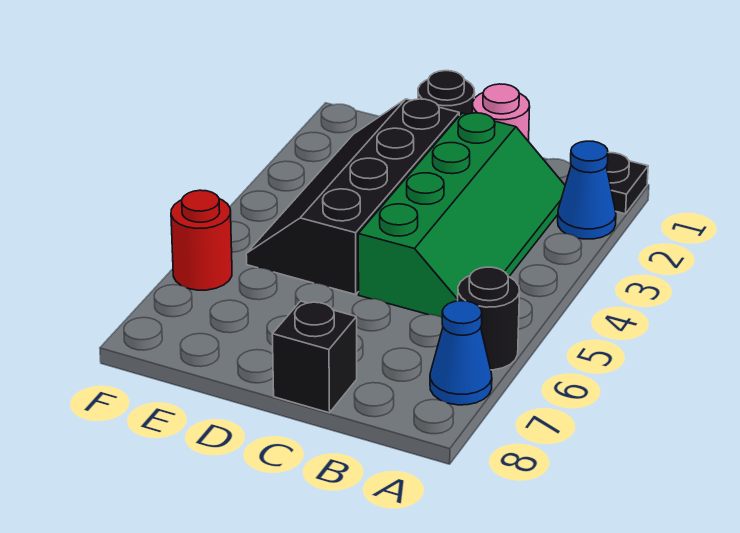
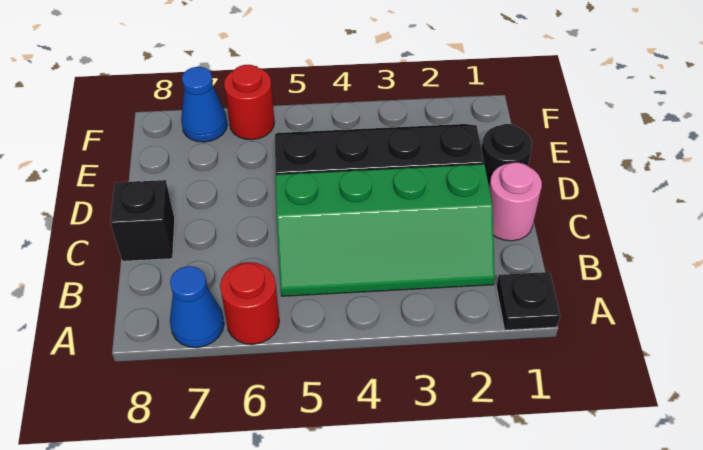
blue 1x1 cone [558,141,616,239] -> blue 1x1 cone moved to [181,67,227,142]
black 1x1 round brick [458,267,519,370] -> red 1x1 round brick [220,262,279,344]

